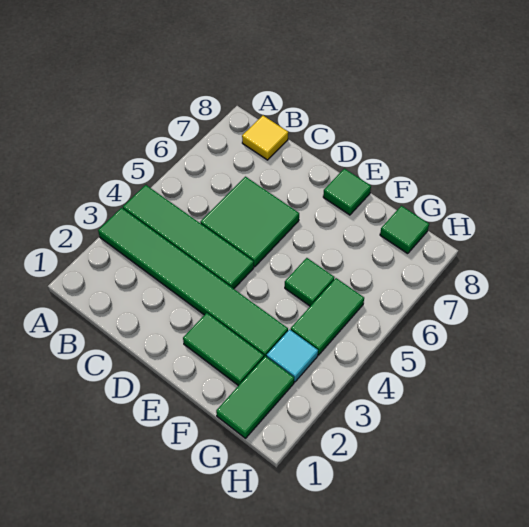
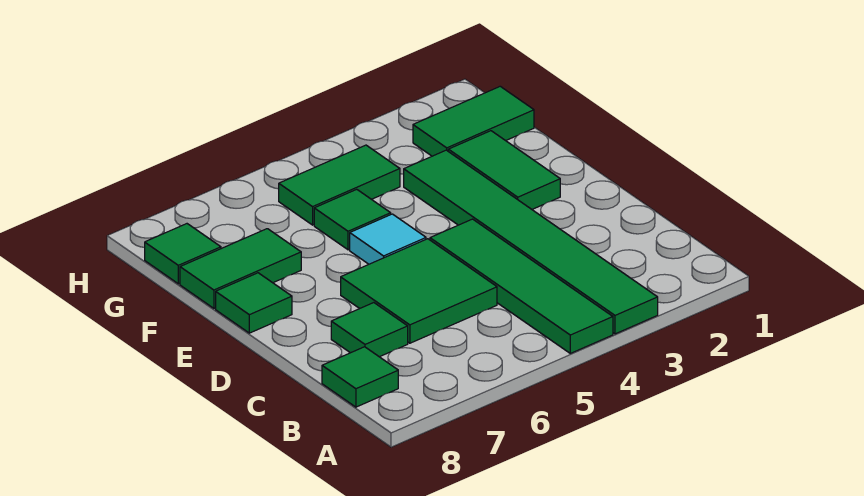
yellow 1x1 tile [242,116,288,160] -> green 1x1 tile [322,347,398,407]
none -> green 1x1 tile [331,303,408,357]
none -> green 1x2 tile [180,229,301,308]
cyan 1x1 tile [267,330,318,382] -> cyan 1x1 tile moved to [350,214,426,264]

